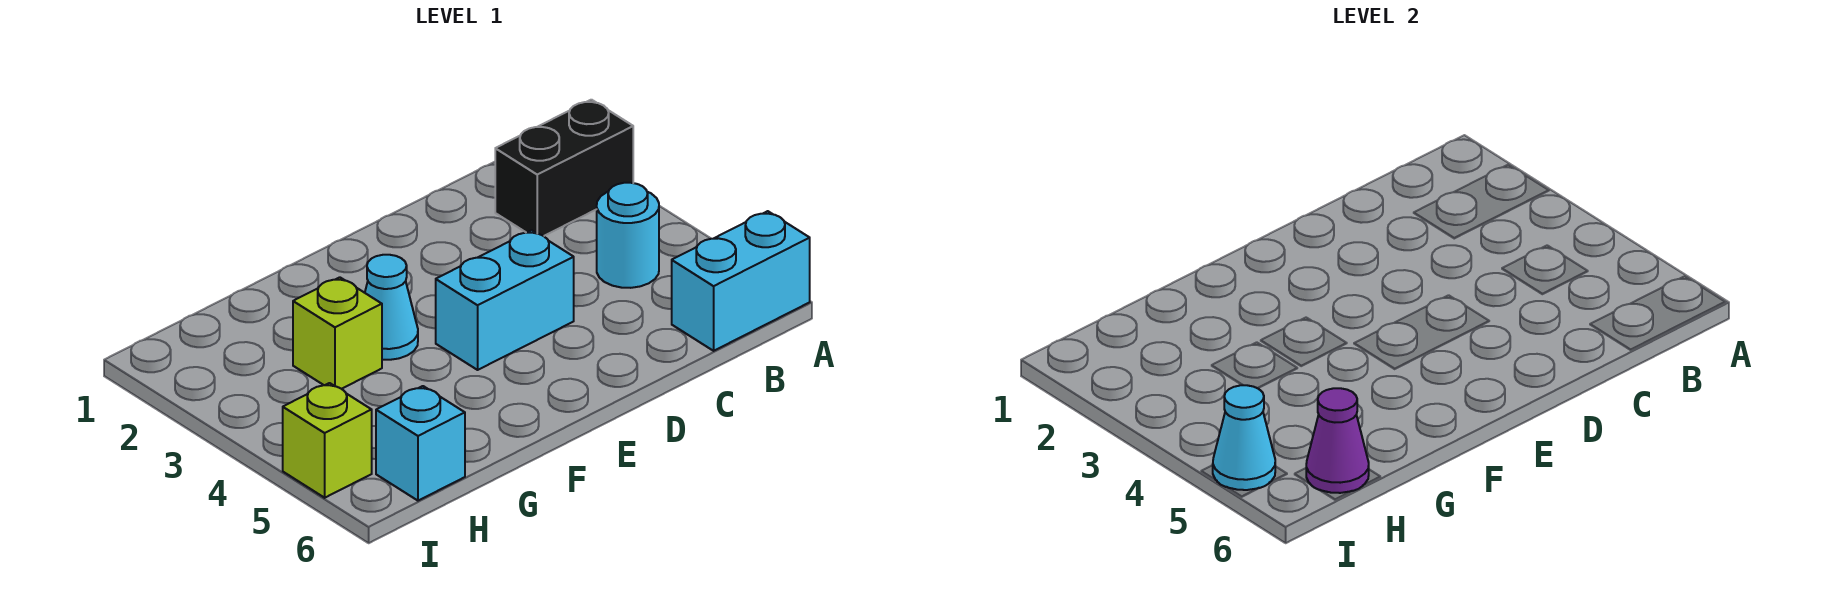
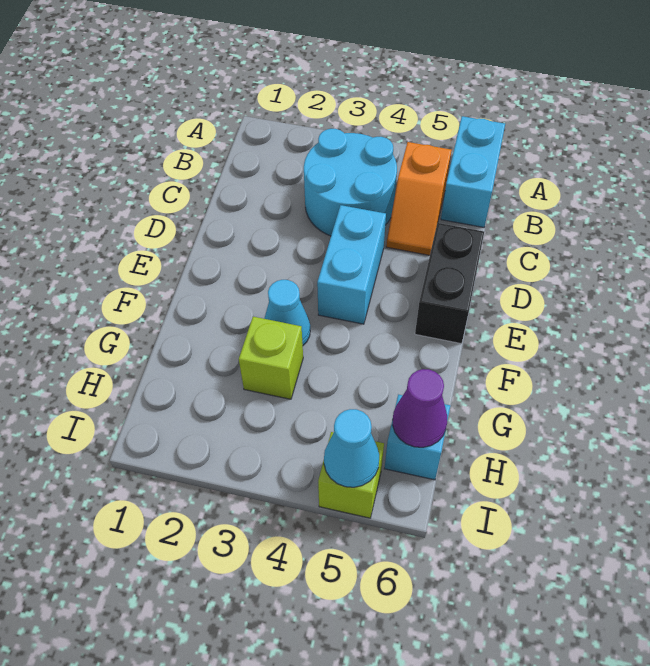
black 1x2 brick [495,100,633,236] -> black 1x2 brick moved to [415,223,484,344]
cyan 1x1 round brick [597,183,659,288] -> cyan 2x2 round brick [304,129,397,236]
none -> orange 1x2 slope [386,142,452,255]

